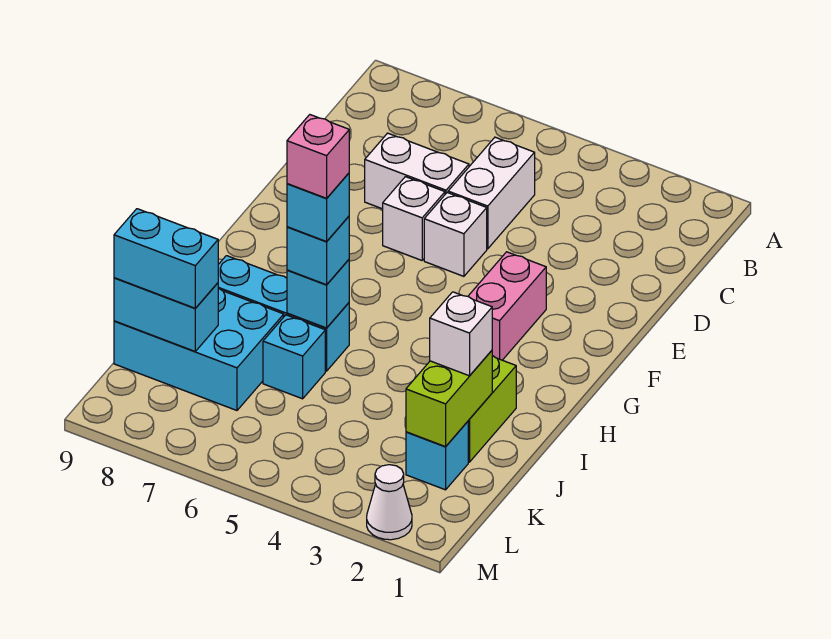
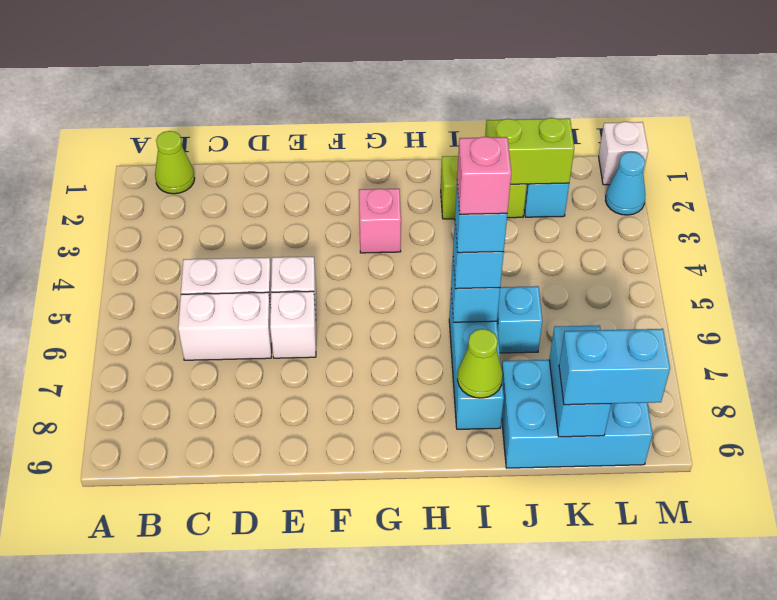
none -> lime 1x1 cone [155,131,195,194]
white 1x2 brick [365,133,469,209] -> white 1x2 brick turned to [178,292,272,360]
pink 1x2 brick [468,252,546,360] -> pink 1x1 brick [359,189,401,253]
none -> lime 1x1 cone [457,329,503,398]
white 1x1 brick [430,292,492,376] -> white 1x1 brick moved to [599,122,648,185]
cyan 2x3 brick [114,288,284,410] -> cyan 2x3 brick turned to [502,360,653,468]
cyan 1x2 brick [114,209,218,308] -> cyan 1x2 brick turned to [559,329,670,405]
white 1x1 cone [367,465,412,540] -> cyan 1x1 cone [605,152,645,215]

